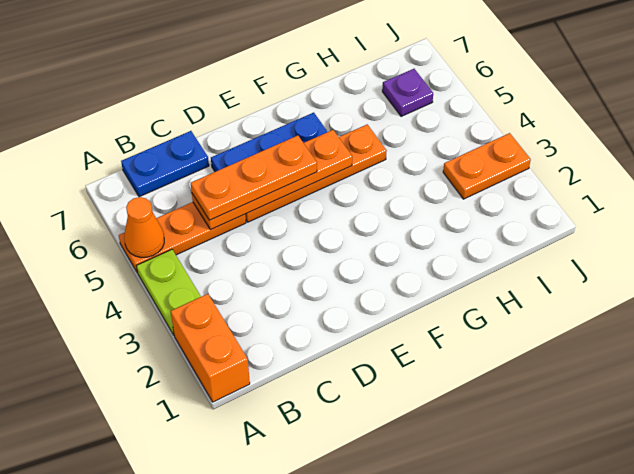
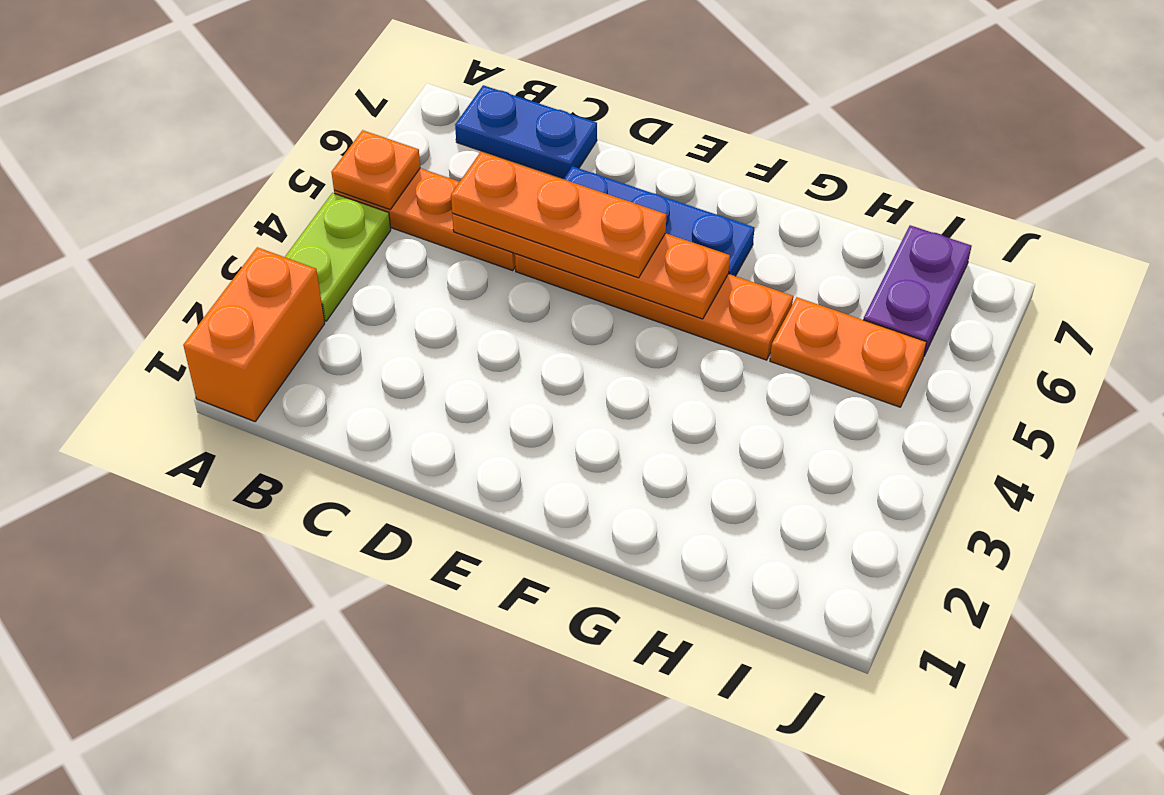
orange 1x1 cone [124,197,164,258] -> orange 1x1 plate [331,130,420,209]
orange 1x2 plate [443,133,531,199] -> orange 1x2 plate moved to [770,297,926,407]
purple 1x1 plate [382,69,433,117] -> purple 1x2 plate [863,225,972,356]

